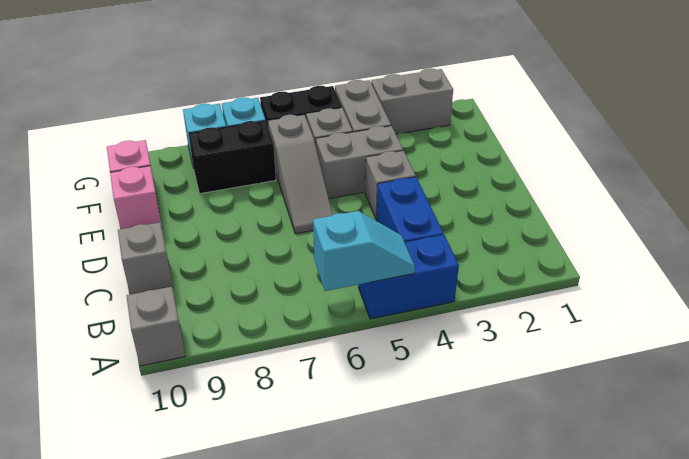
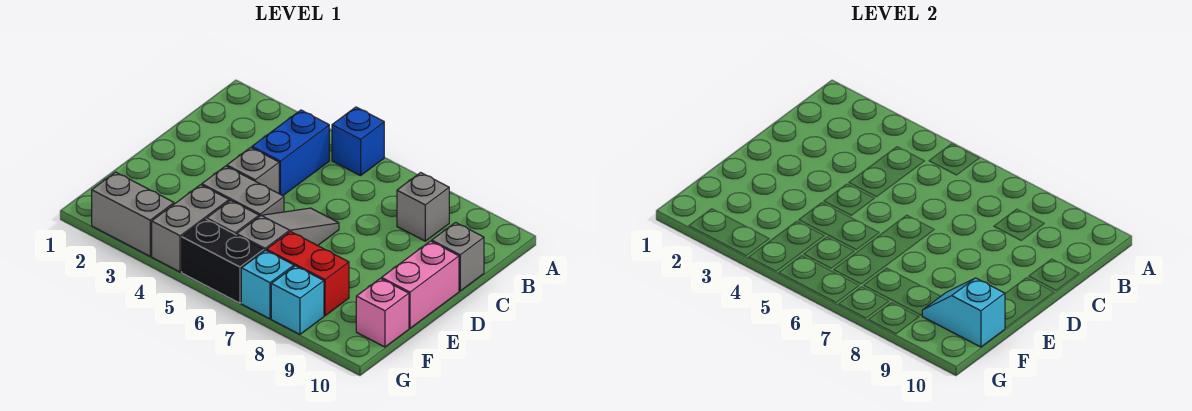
blue 1x2 brick [358,235,459,319] -> blue 1x1 brick [332,107,384,176]
cyan 1x2 slope [313,211,415,291] -> cyan 1x2 slope moved to [922,278,1005,347]
grey 1x1 brick [127,287,185,366] -> grey 1x1 brick moved to [397,173,449,241]
pink 1x1 brick [110,166,162,229] -> pink 1x2 brick [382,241,459,328]
black 1x2 brick [188,121,276,194] -> red 1x2 brick [267,232,349,316]

